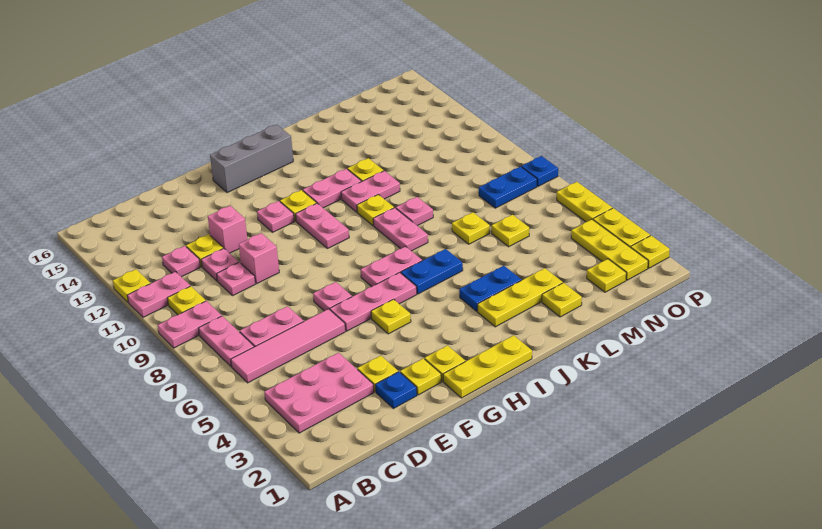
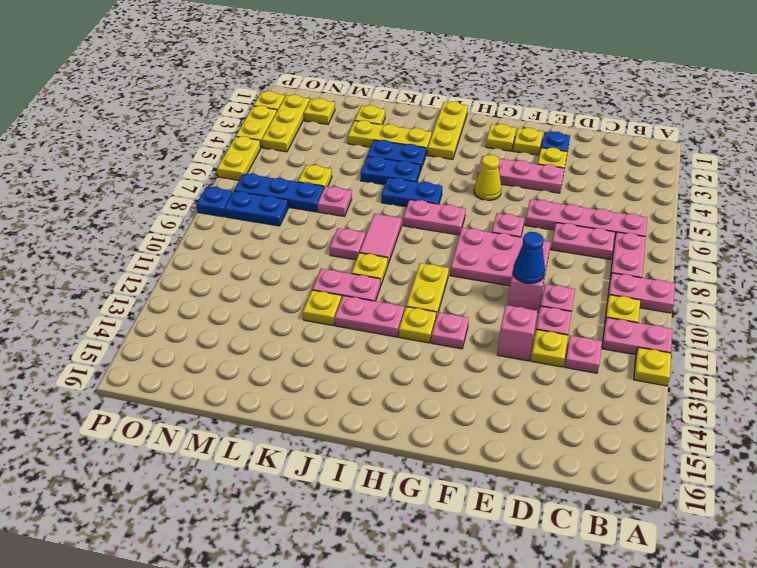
pink 2x3 plate [264,353,374,433] -> pink 2x3 plate moved to [450,228,551,286]
pink 1x4 tile [231,309,346,383] -> pink 1x4 plate [525,199,647,240]
none -> blue 1x1 cone [513,232,545,284]
pink 1x3 plate [330,272,417,331] -> pink 1x3 plate moved to [477,156,564,193]
yellow 1x3 plate [443,335,532,398] -> yellow 1x3 plate turned to [427,101,468,159]
yellow 1x1 plate [371,299,411,334] -> yellow 1x1 cone [474,155,501,200]
grey 1x3 brick [210,124,293,193] -> none
pink 1x2 plate [296,203,349,248] -> yellow 1x2 plate [406,263,449,317]
none -> blue 1x2 plate [361,156,420,185]
pink 1x2 plate [373,208,428,251] -> pink 1x2 tile [359,214,402,264]
yellow 1x1 plate [452,212,490,244] -> pink 1x1 plate [317,186,352,216]
none -> blue 1x3 plate [234,174,324,212]

